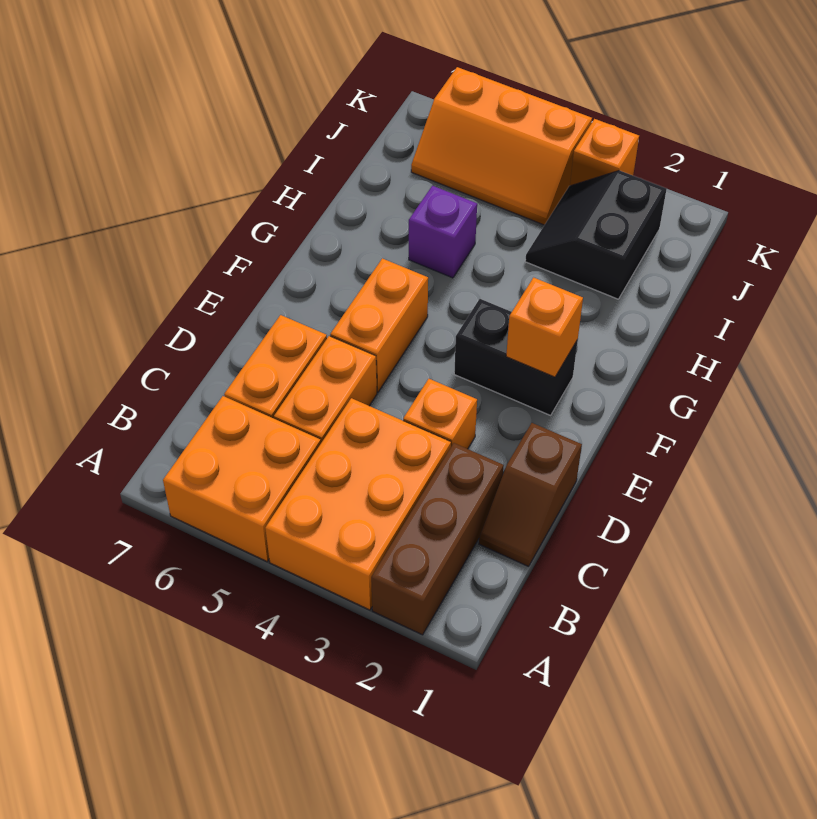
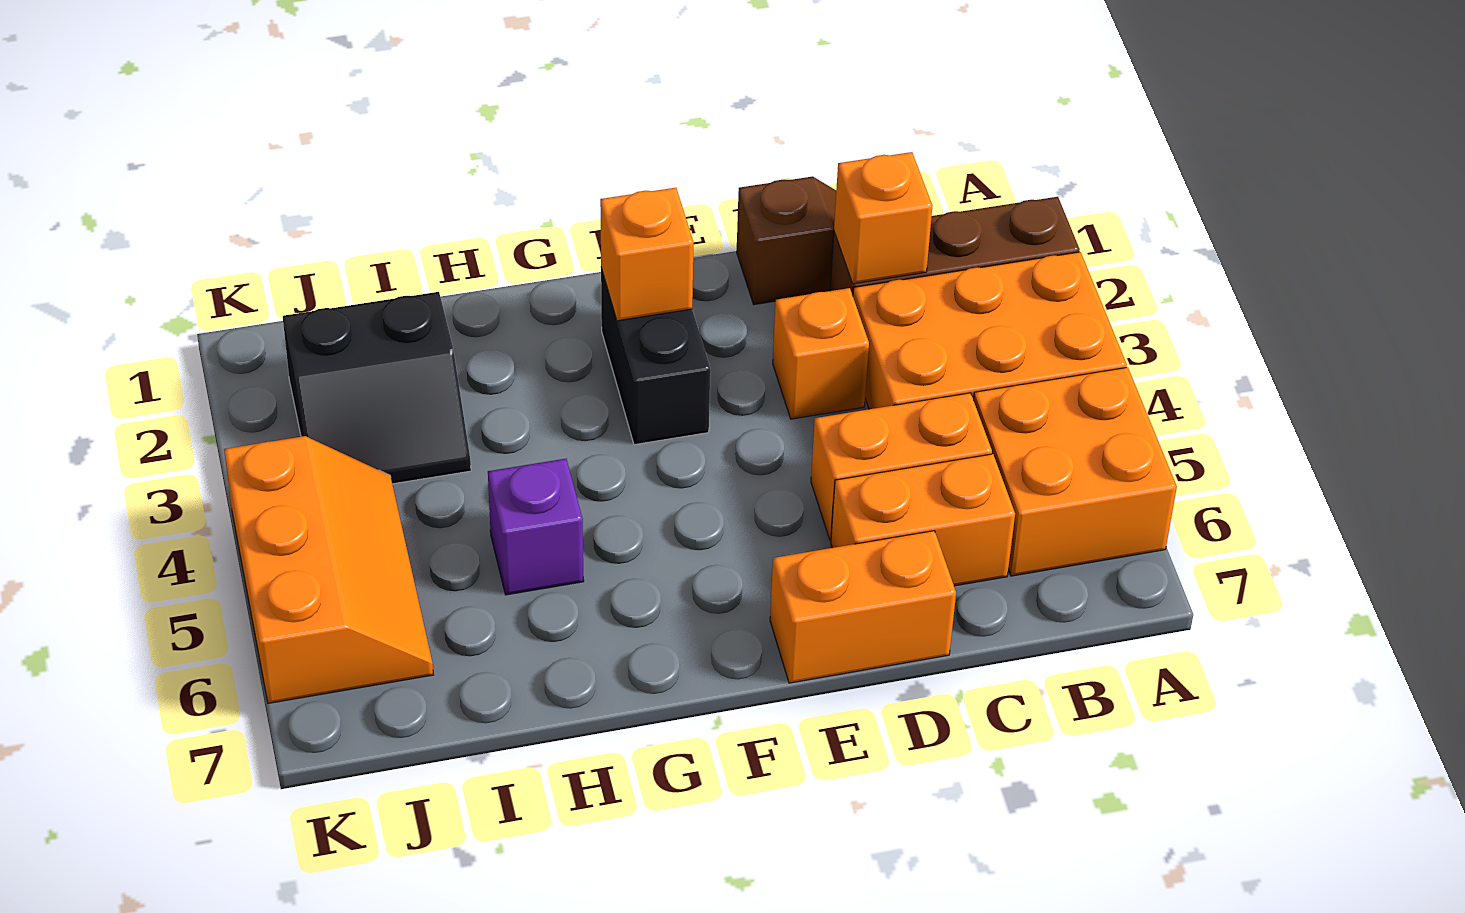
orange 1x2 brick [330,258,428,392] -> orange 1x2 brick moved to [770,531,956,683]
orange 1x1 brick [570,119,639,186] -> orange 1x1 brick moved to [834,152,932,284]

